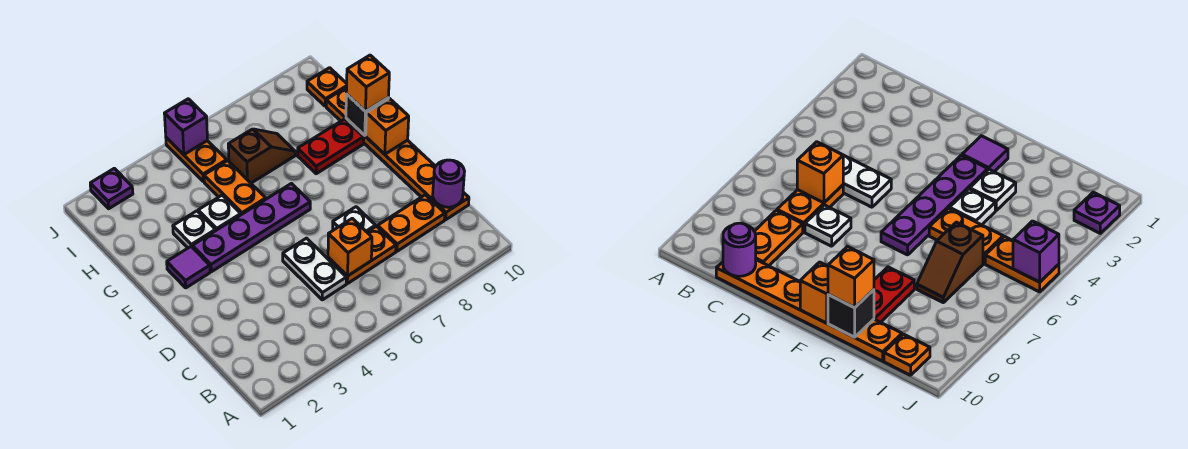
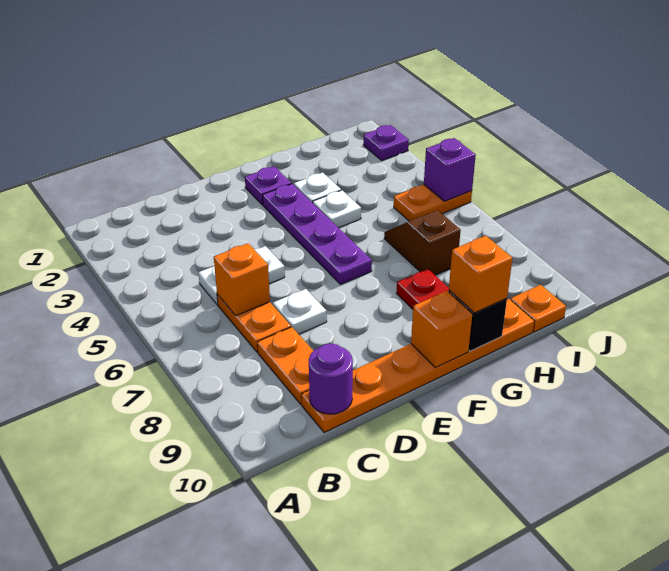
purple 1x1 tile [167,247,210,288] -> purple 1x1 plate [245,166,291,205]
orange 1x2 plate [204,161,266,215] -> none
brown 1x2 slope [228,129,295,183] -> brown 1x2 slope turned to [384,210,461,275]

